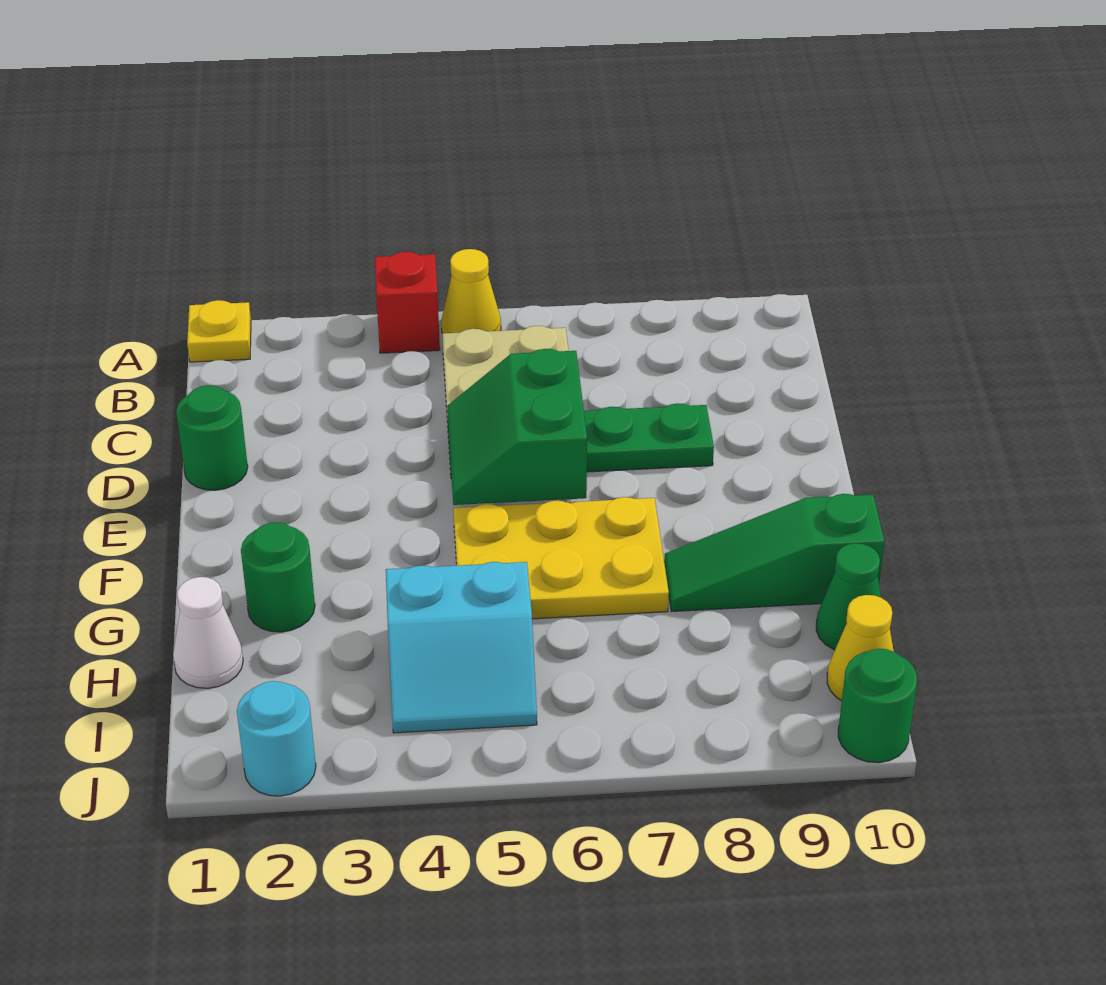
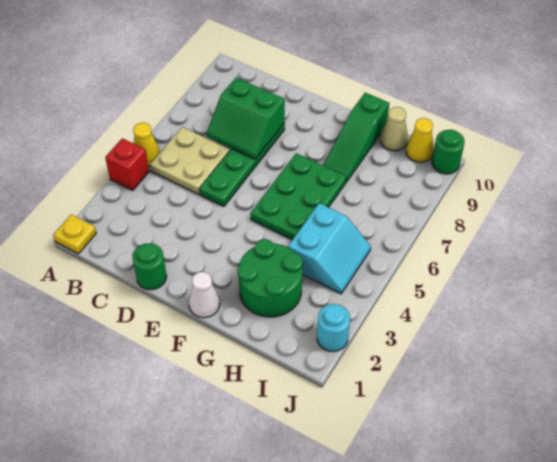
green 2x2 slope [447,349,587,505] -> green 2x2 slope moved to [207,78,285,159]
yellow 2x3 plate [453,497,669,619] -> green 2x3 plate [251,153,346,240]
green 1x1 round brick [241,522,315,632] -> green 2x2 round brick [238,239,303,317]
white 1x1 cone [173,577,243,688] -> white 1x1 cone moved to [189,272,220,318]
green 1x1 cone [816,543,881,650] -> tan 1x1 cone [380,107,408,151]

